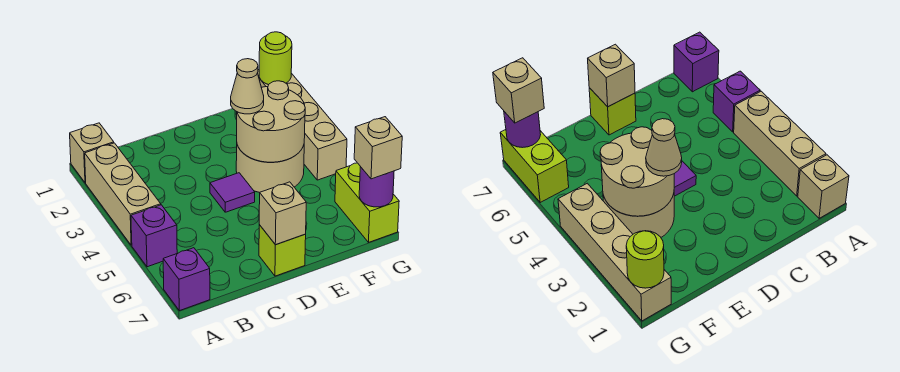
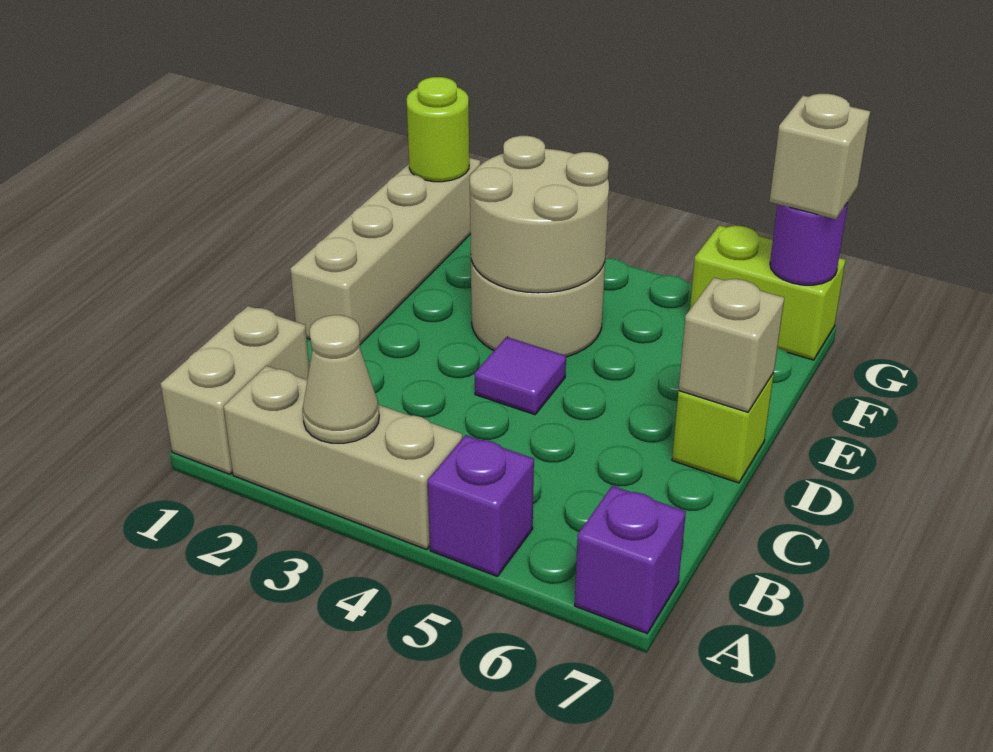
tan 1x1 brick [70,123,114,183] -> tan 1x2 brick [161,306,309,474]
tan 1x1 cone [231,59,264,114] -> tan 1x1 cone moved to [302,315,379,443]
tan 1x4 brick [258,70,347,180] -> tan 1x4 brick turned to [290,158,480,344]

